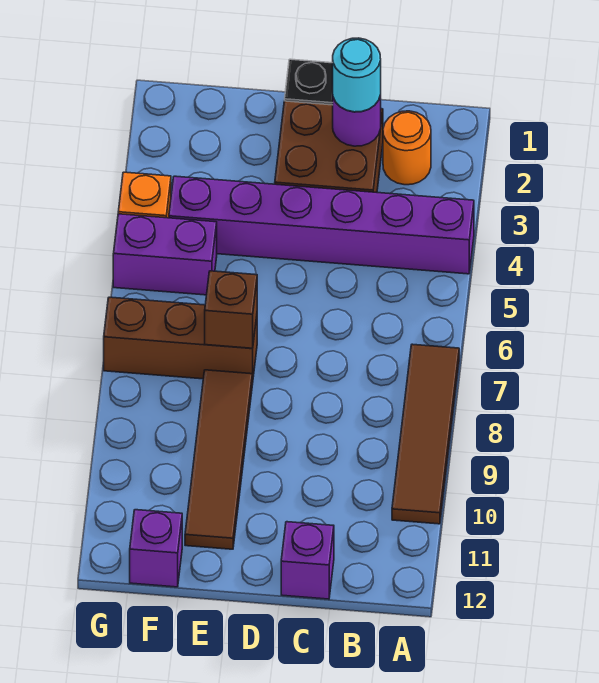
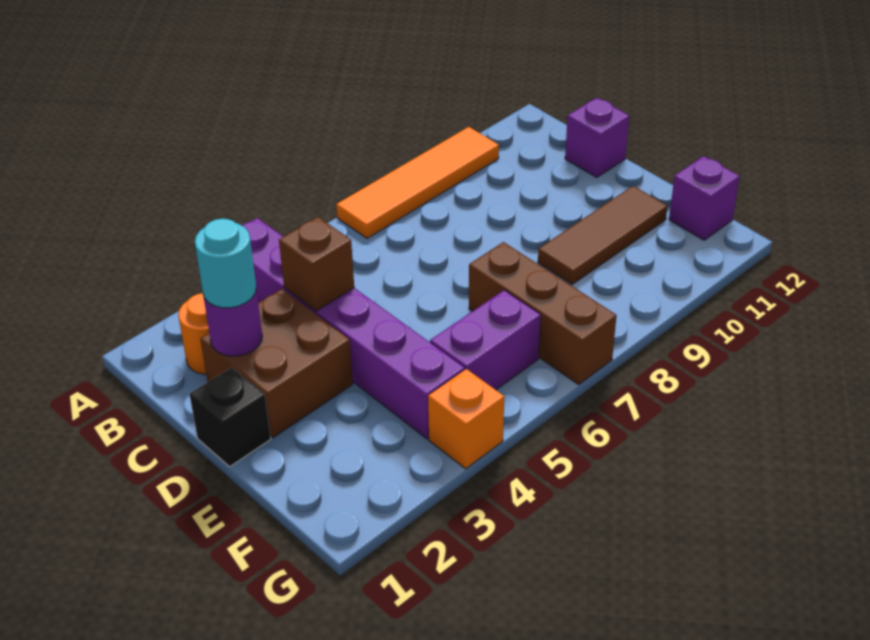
brown 1x4 tile [392,344,459,524] -> orange 1x4 tile [336,127,499,238]
brown 1x1 brick [205,271,257,348] -> brown 1x1 brick moved to [279,217,354,311]
brown 1x4 tile [185,370,253,549] -> brown 1x3 tile [538,186,667,285]
purple 1x2 brick [113,214,217,295] -> purple 1x2 brick turned to [430,290,541,390]

